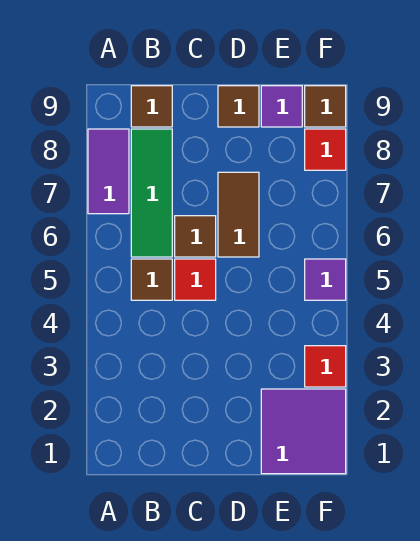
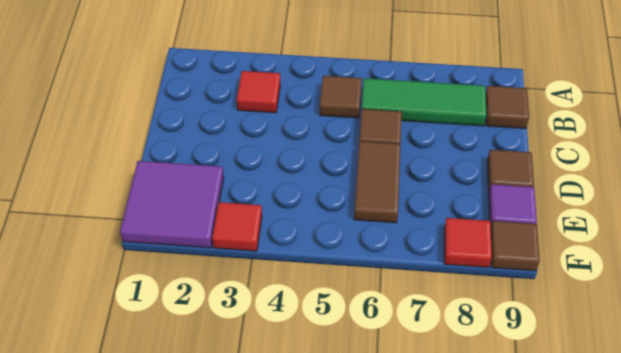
purple 1x2 tile [88,129,129,214] -> none
red 1x1 tile [175,259,216,300] -> red 1x1 tile moved to [237,71,280,113]
brown 1x2 tile [218,172,259,257] -> brown 1x2 tile turned to [354,141,401,223]
purple 1x1 tile [305,259,346,300] -> none

